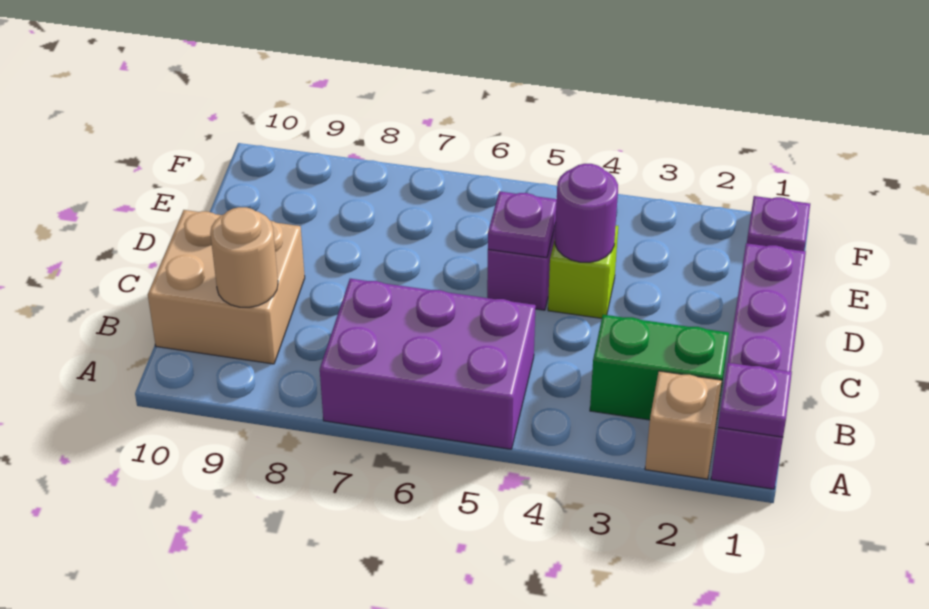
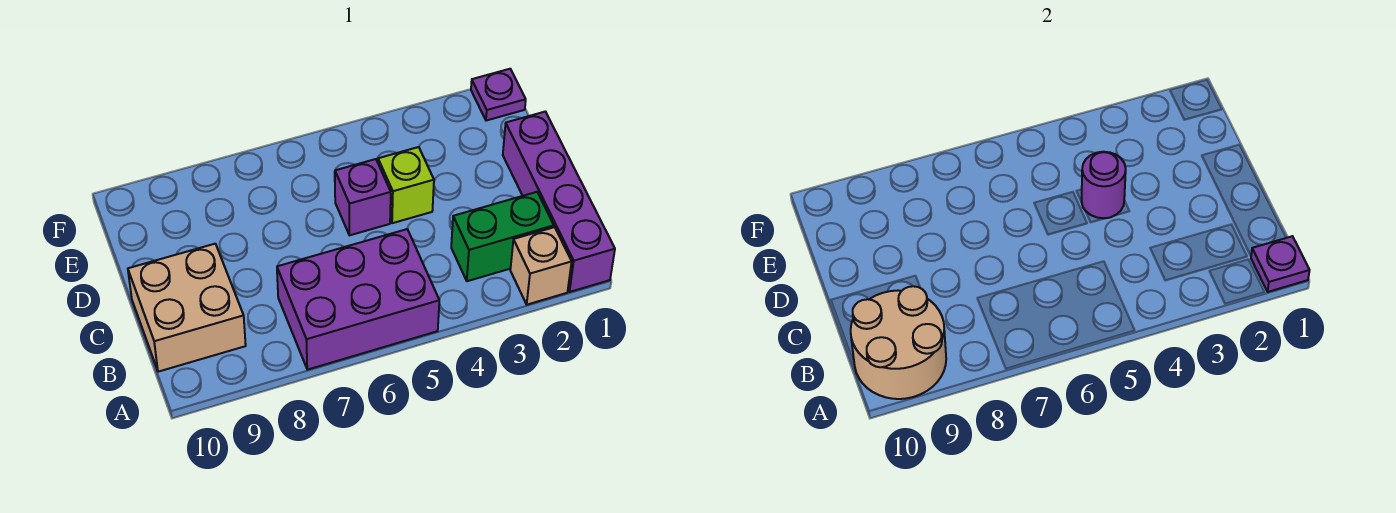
tan 1x1 round brick [210,207,278,307] -> tan 2x2 round brick [851,286,946,399]
purple 1x1 plate [488,191,557,258] -> none

